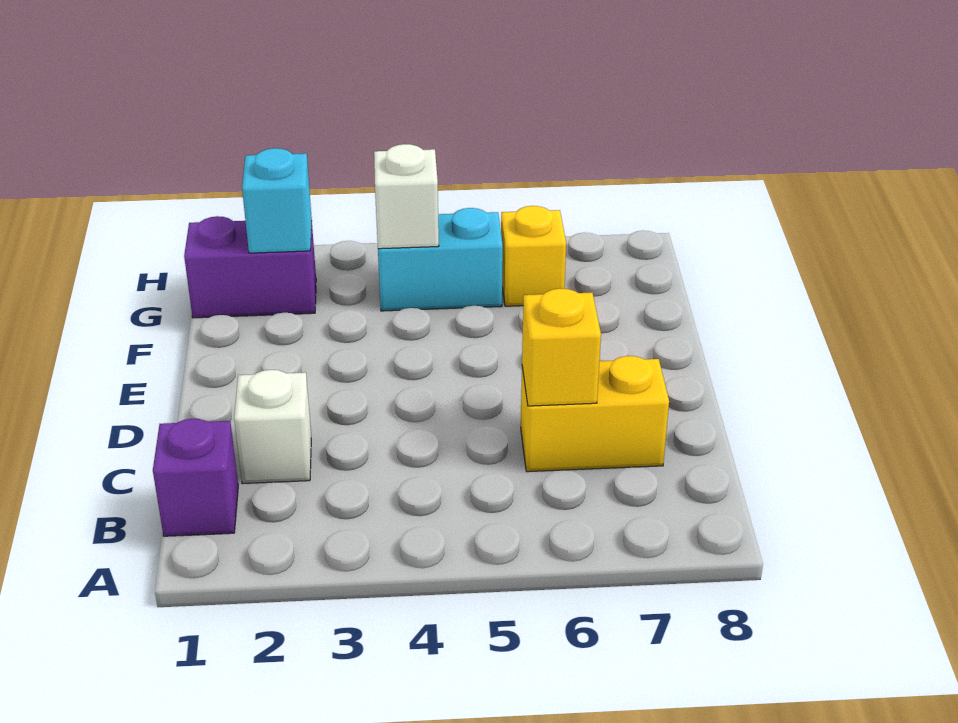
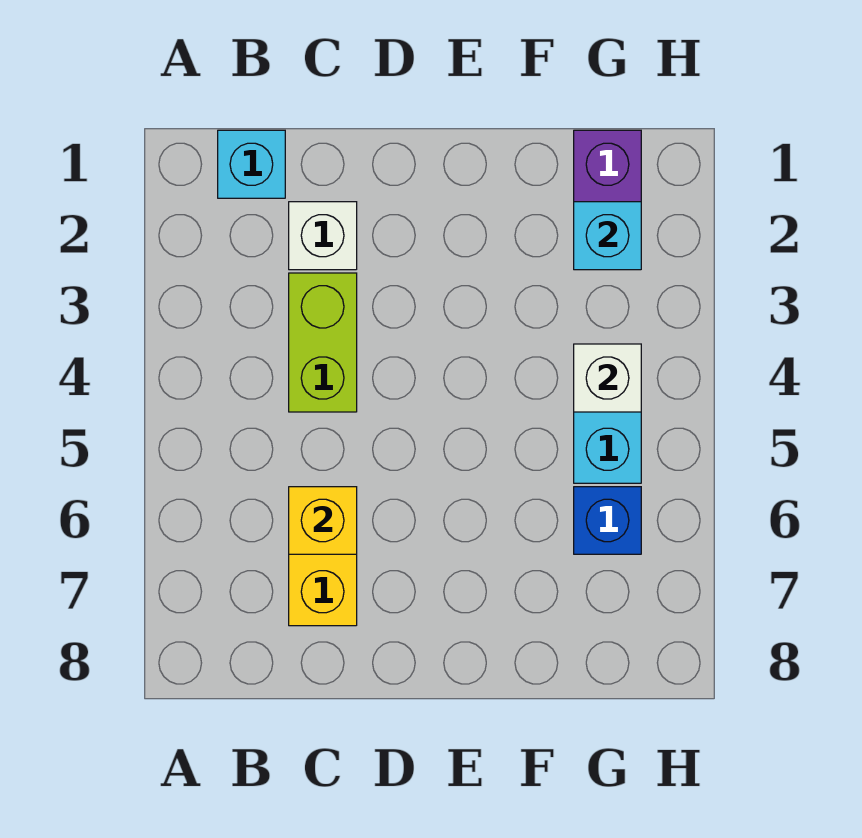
purple 1x1 brick [153,419,238,536] -> cyan 1x1 brick [218,130,285,198]
none -> lime 1x2 brick [289,273,357,412]
yellow 1x1 brick [501,206,566,306] -> blue 1x1 brick [574,487,641,554]

